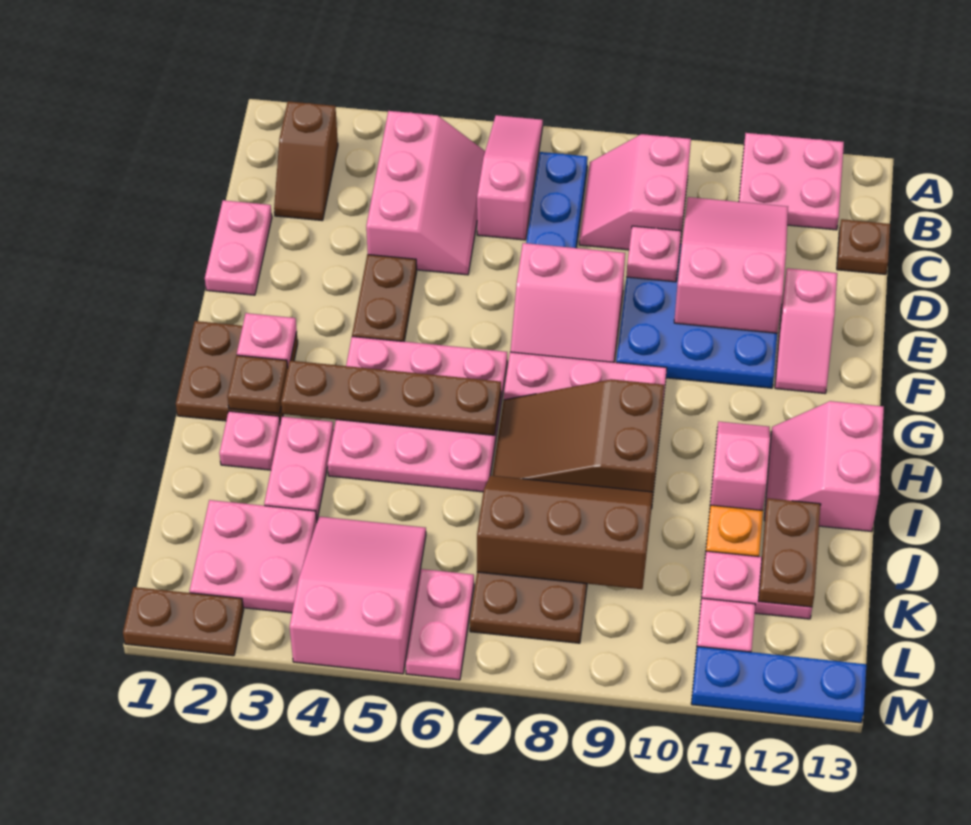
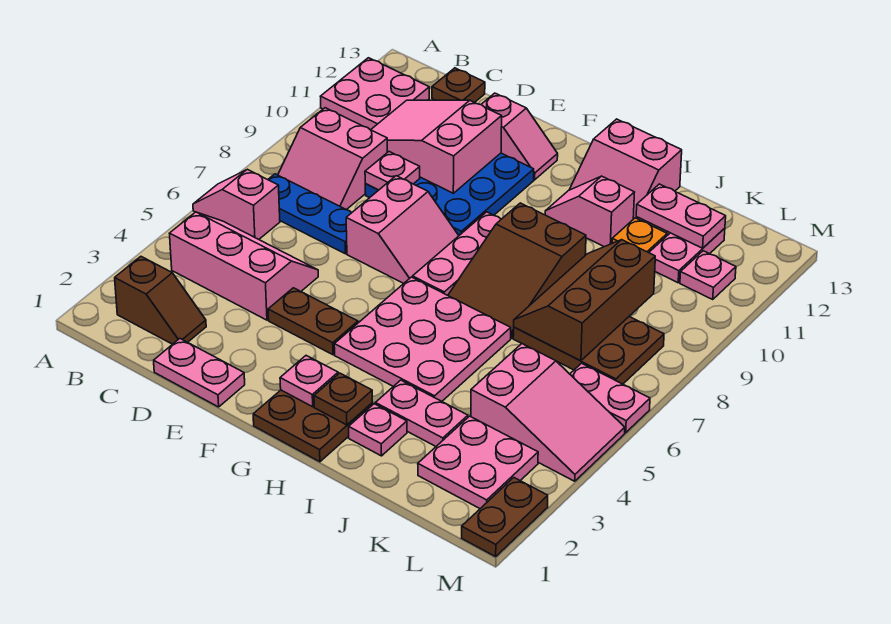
pink 1x3 slope [477,115,543,240] -> pink 1x2 slope [193,169,280,239]
brown 1x4 plate [281,361,501,435] -> none
brown 1x2 plate [758,498,821,607] -> pink 1x2 plate [636,184,726,248]
pink 2x3 slope [290,517,426,674] -> pink 2x3 slope turned to [471,344,625,481]
blue 1x3 plate [691,646,866,723] -> none

